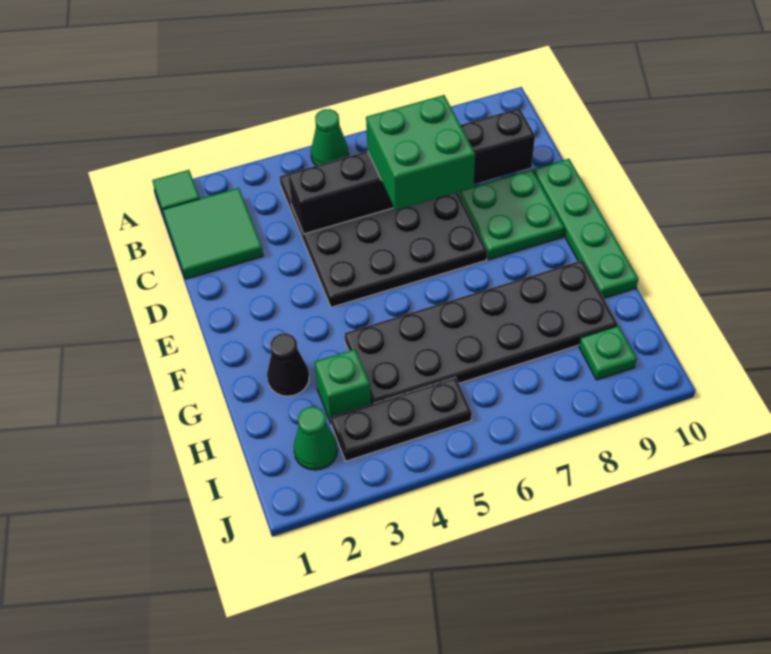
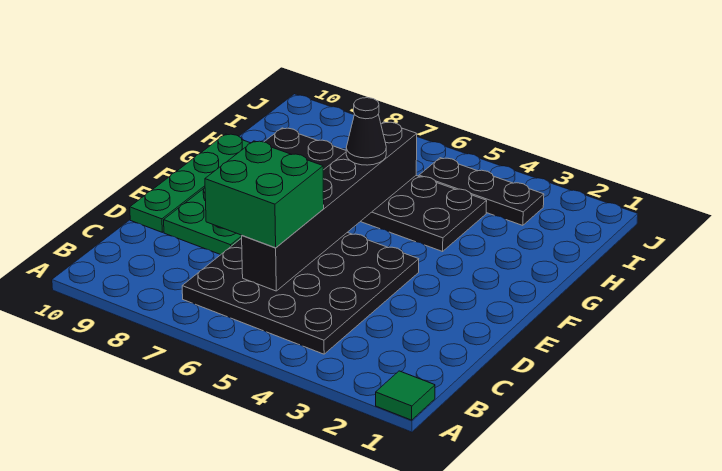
green 1x1 cone [311,109,349,166] -> none
green 2x2 tile [162,188,263,279] -> none
black 1x6 brick [288,108,535,234] -> black 1x6 brick turned to [242,122,417,291]
black 1x1 cone [267,333,309,396] -> black 1x1 cone moved to [346,98,386,165]
green 1x1 brick [315,349,371,423] -> none
green 1x1 cone [294,407,338,470] -> none
green 1x1 plate [579,326,637,380] -> none

